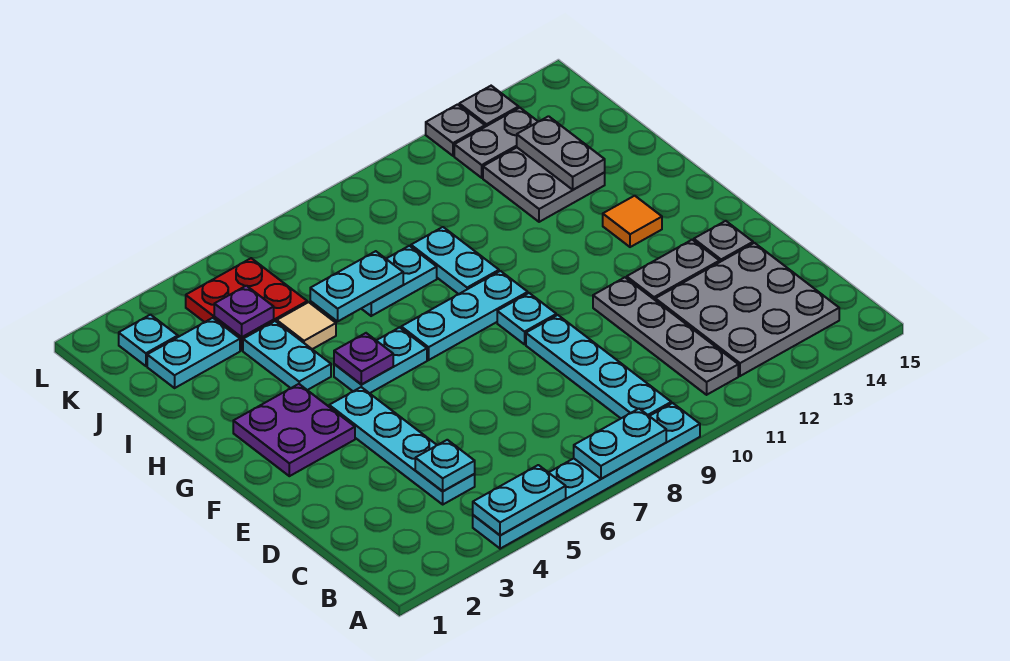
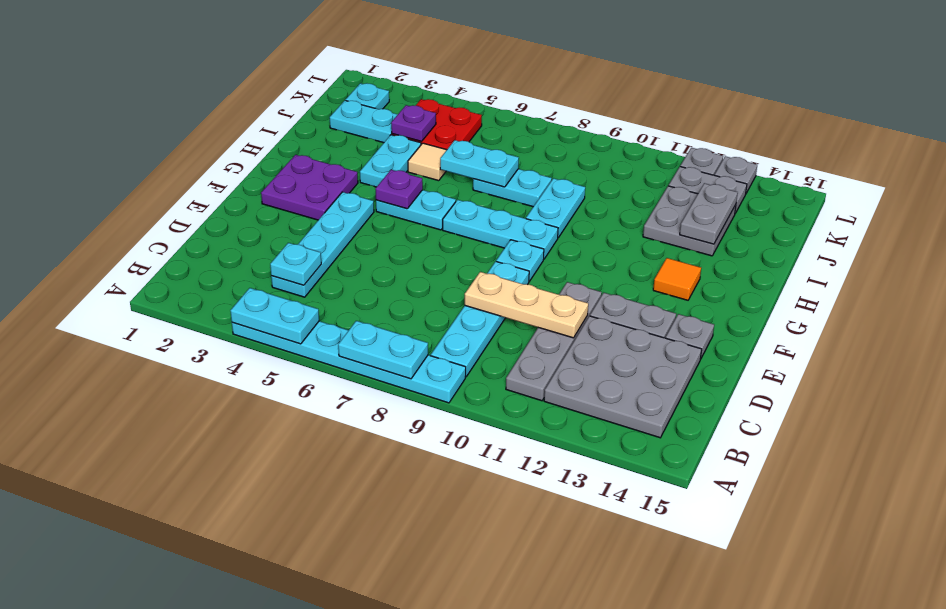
none -> tan 1x3 plate [465,272,588,338]

